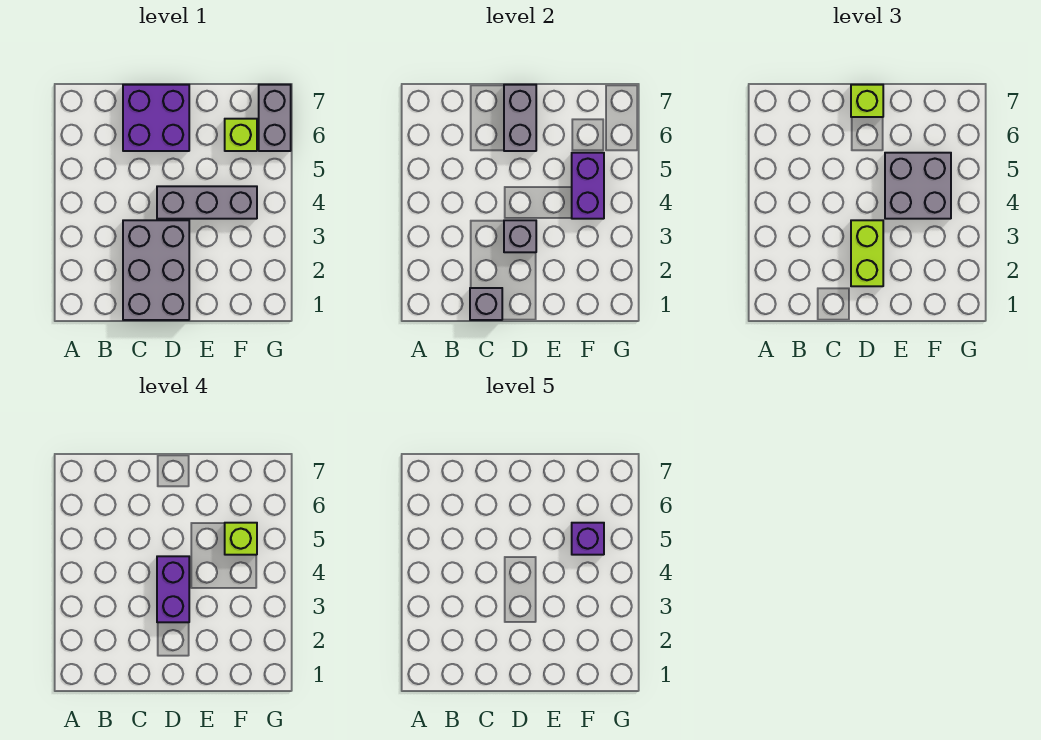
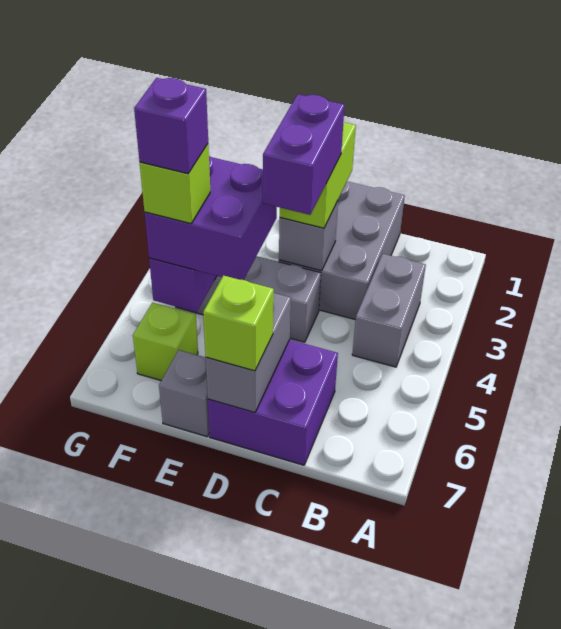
grey 1x1 brick [470,288,502,320] -> grey 1x1 brick moved to [159,350,210,437]
grey 2x2 brick [885,153,951,219] -> purple 2x2 brick [145,156,277,280]
grey 1x2 brick [259,85,291,151] -> grey 1x2 brick moved to [352,254,426,367]

